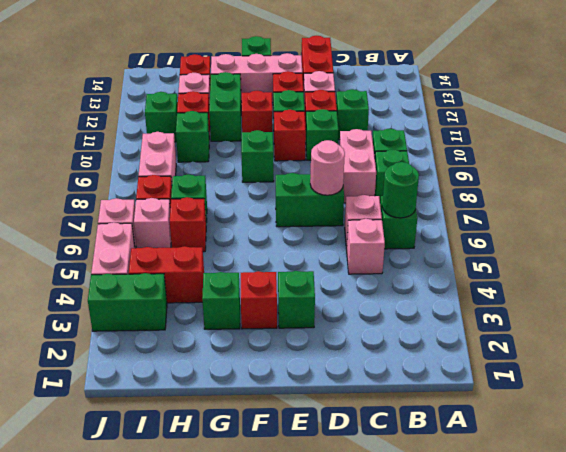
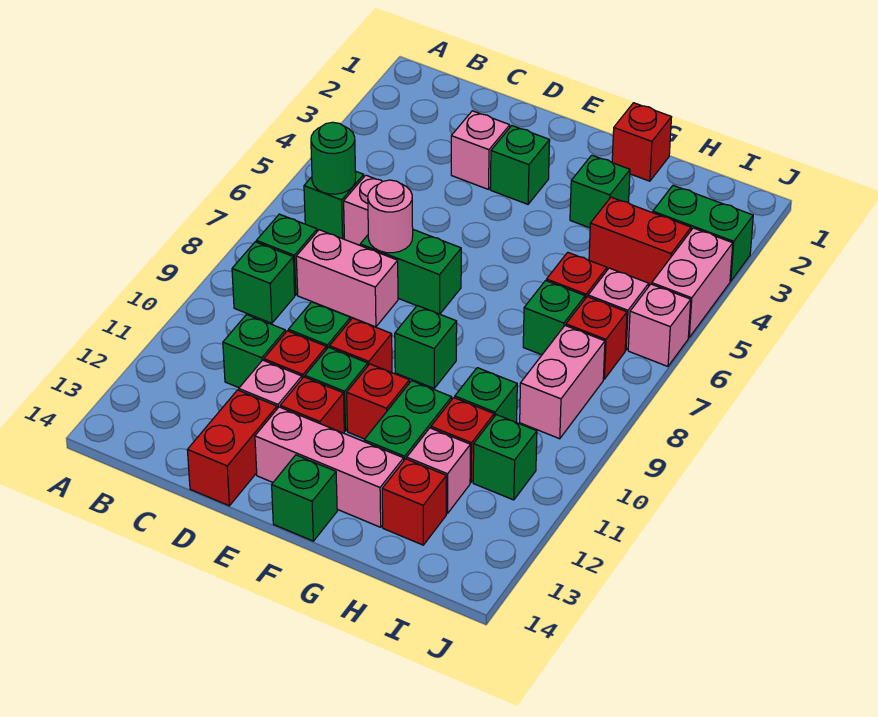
pink 1x1 brick [347,219,385,274] -> pink 1x1 brick moved to [451,111,510,189]
pink 1x2 brick [340,129,376,203] -> pink 1x2 brick turned to [296,230,398,327]
red 1x1 brick [241,271,277,329] -> red 1x1 brick moved to [612,103,672,181]

